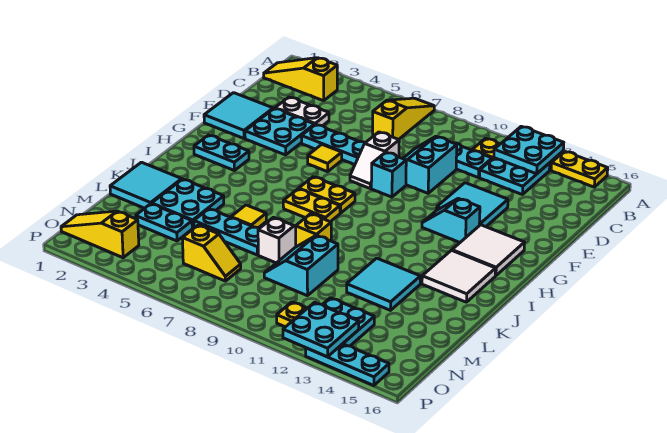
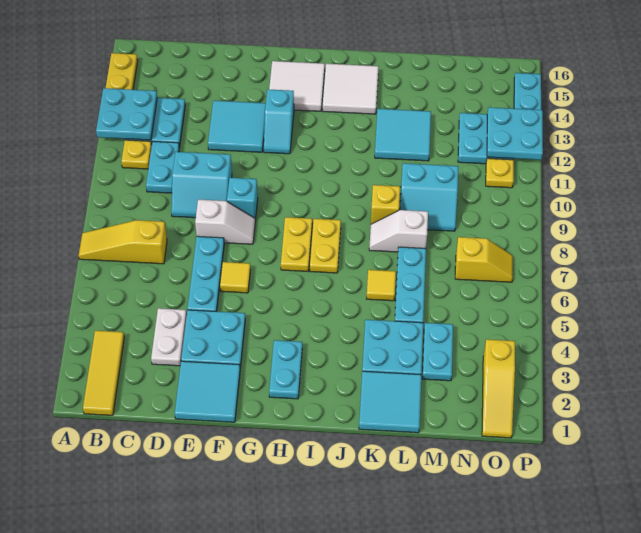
yellow 1x3 slope [264,58,337,101] -> yellow 1x3 tile [83,331,124,415]
yellow 1x2 slope [182,225,241,281] -> yellow 1x2 slope turned to [455,237,513,282]

